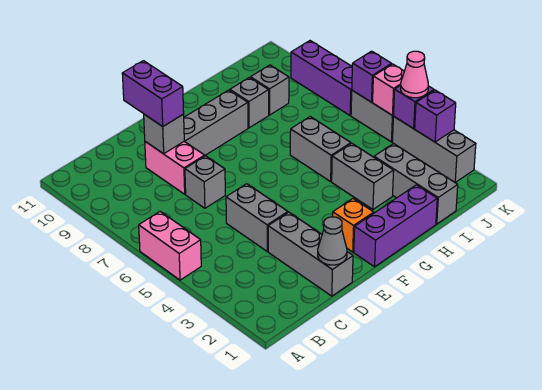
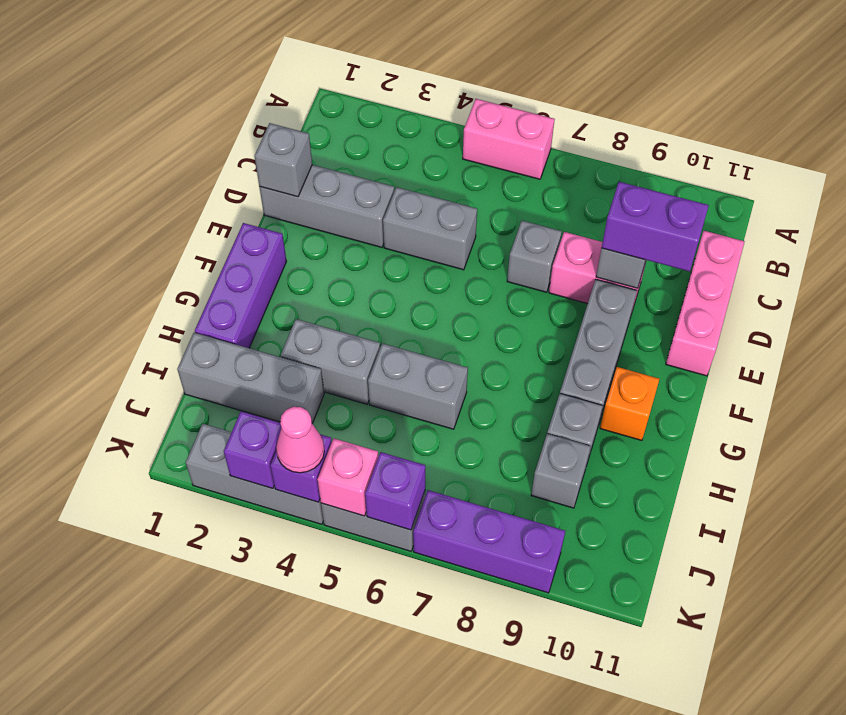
none -> pink 1x3 brick [666,231,745,376]
grey 1x1 cone [318,217,347,265] -> grey 1x1 brick [255,123,312,197]
orange 1x1 brick [333,199,374,252] -> orange 1x1 brick moved to [600,367,659,440]

